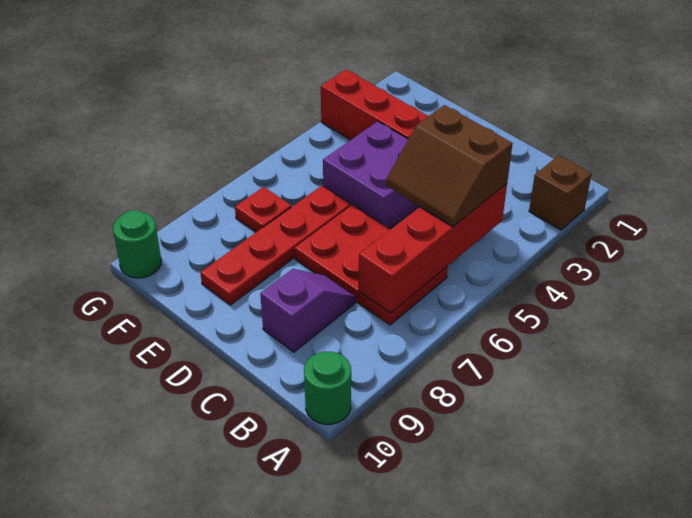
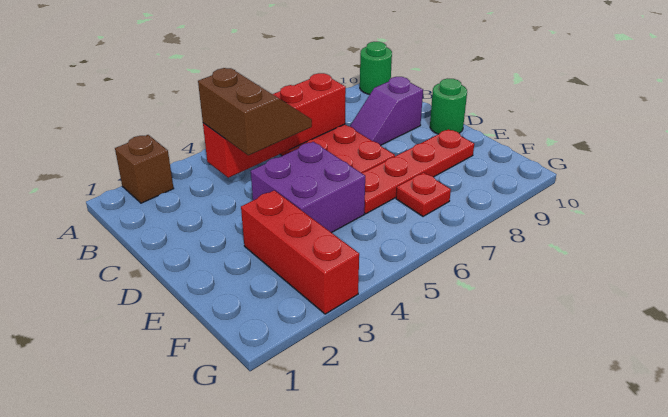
green 1x1 round brick [113,210,161,278] -> green 1x1 round brick moved to [430,79,467,134]

